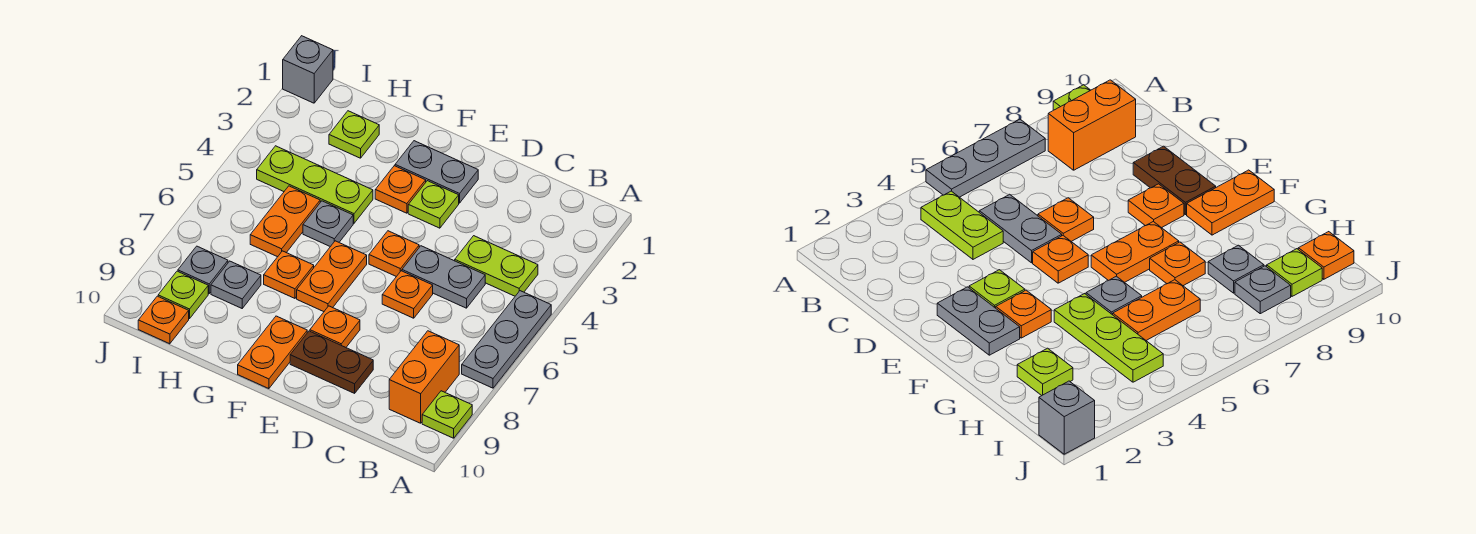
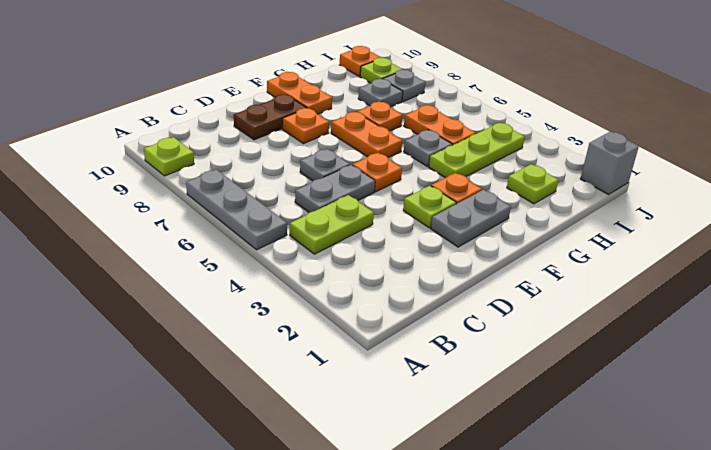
orange 1x2 brick [389,331,459,423] -> none
orange 1x1 plate [382,271,433,318] -> grey 1x1 plate [300,149,350,181]

